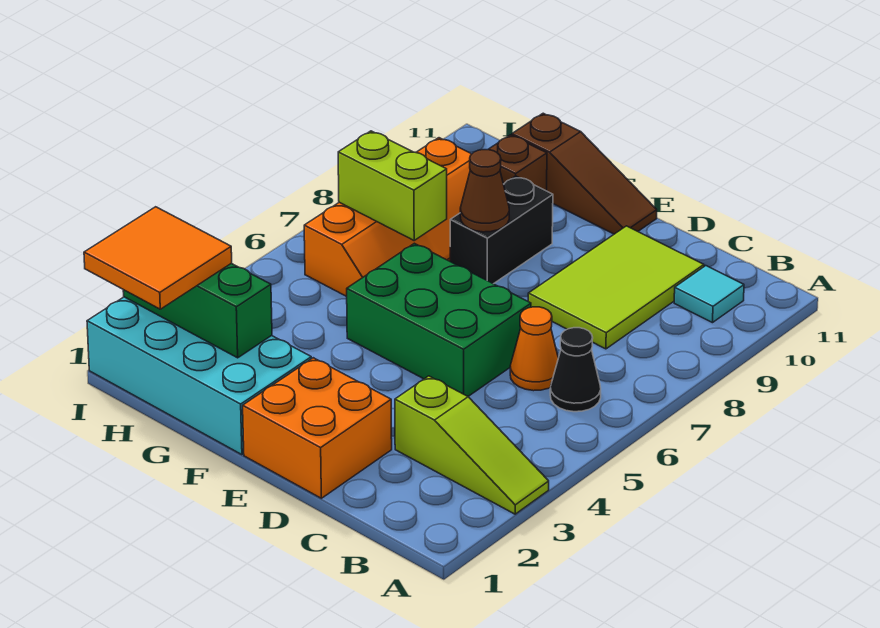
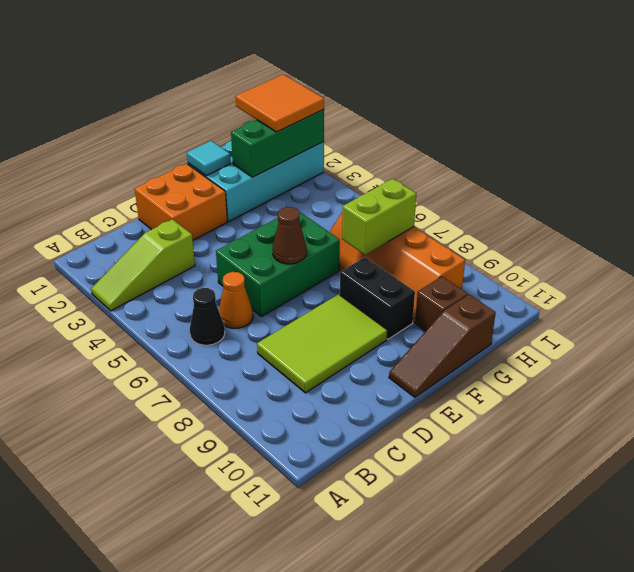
cyan 1x1 tile [674,266,744,323] -> cyan 1x1 tile moved to [187,141,231,176]
lime 2x3 tile [528,226,704,349] -> lime 2x3 tile turned to [257,294,387,393]
brown 1x1 cone [460,150,509,232] -> brown 1x1 cone moved to [273,207,307,264]

